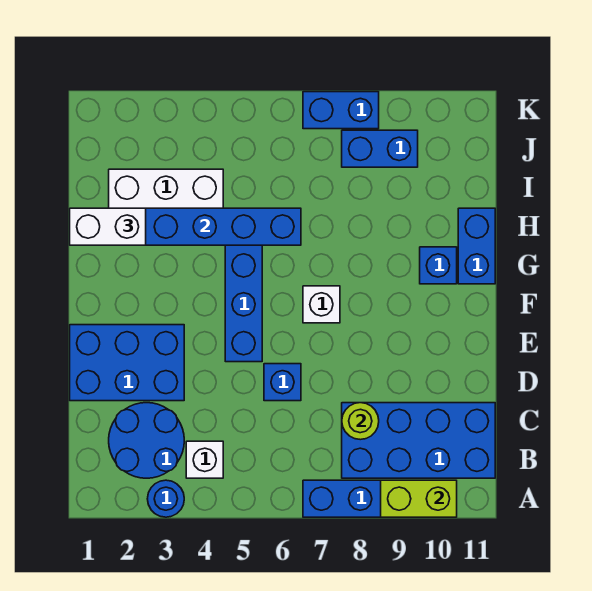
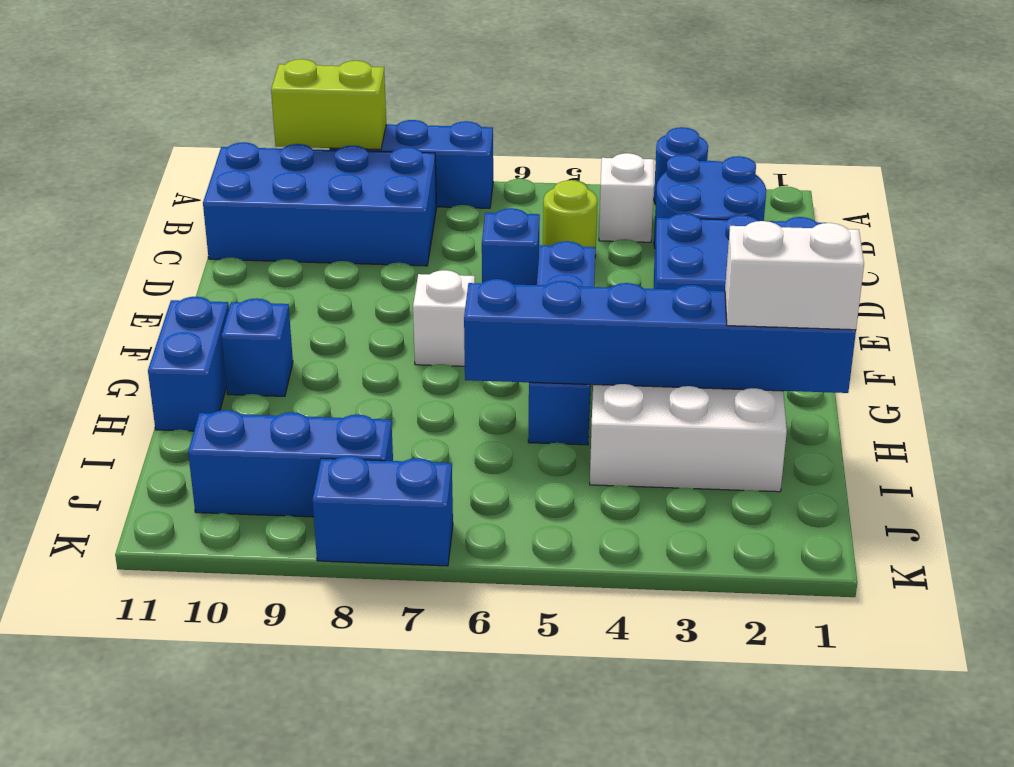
lime 1x1 round brick [342,403,379,440] -> lime 1x1 round brick moved to [543,180,597,256]
blue 1x2 brick [342,130,418,167] -> blue 1x3 brick [188,410,393,517]

